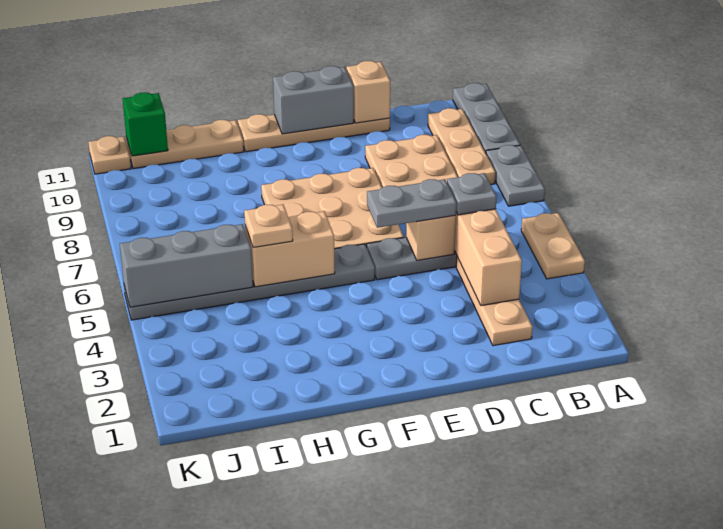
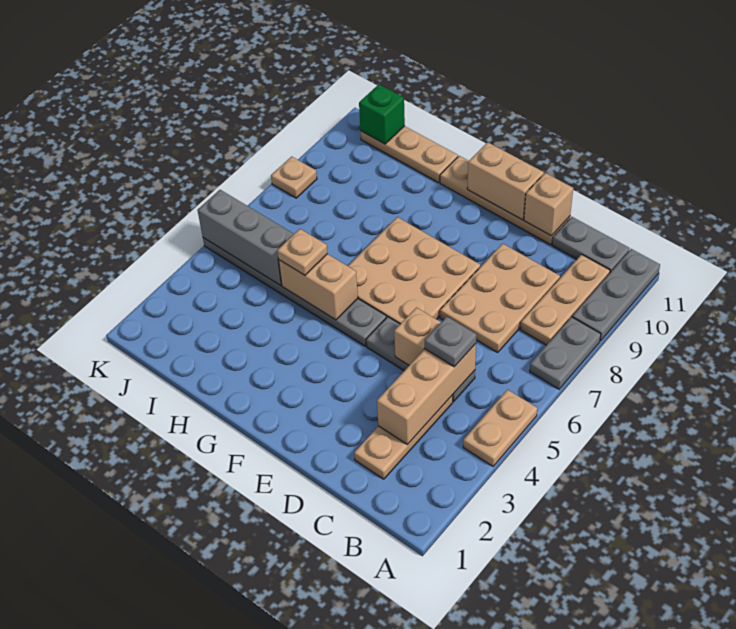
grey 1x2 plate [367,179,456,228] -> grey 1x2 plate moved to [552,217,630,272]
grey 1x2 brick [273,66,354,134] -> tan 1x2 brick [467,142,544,220]
tan 1x1 plate [88,136,131,174] -> tan 1x1 plate moved to [271,156,317,198]

